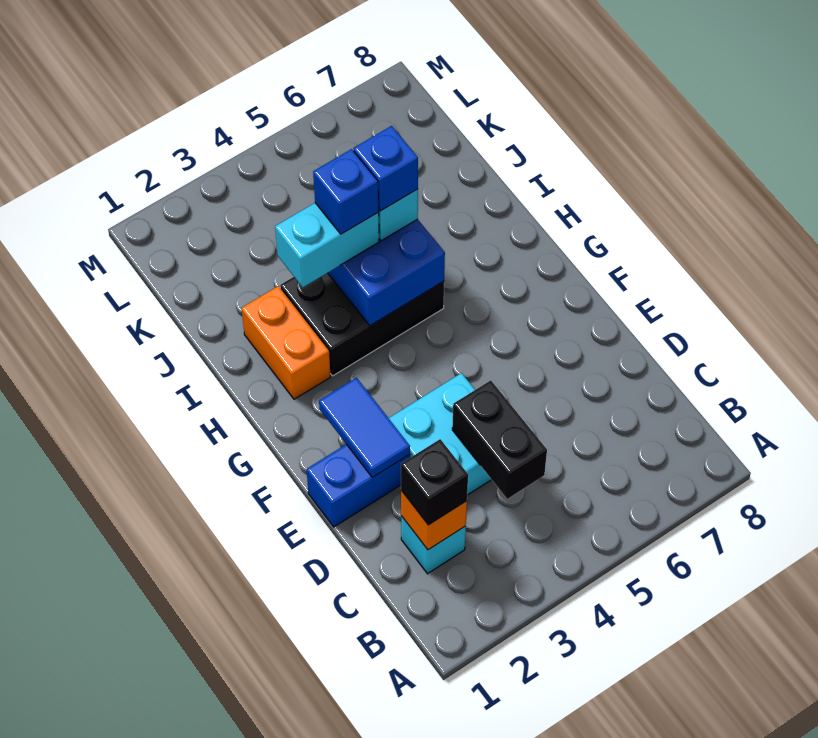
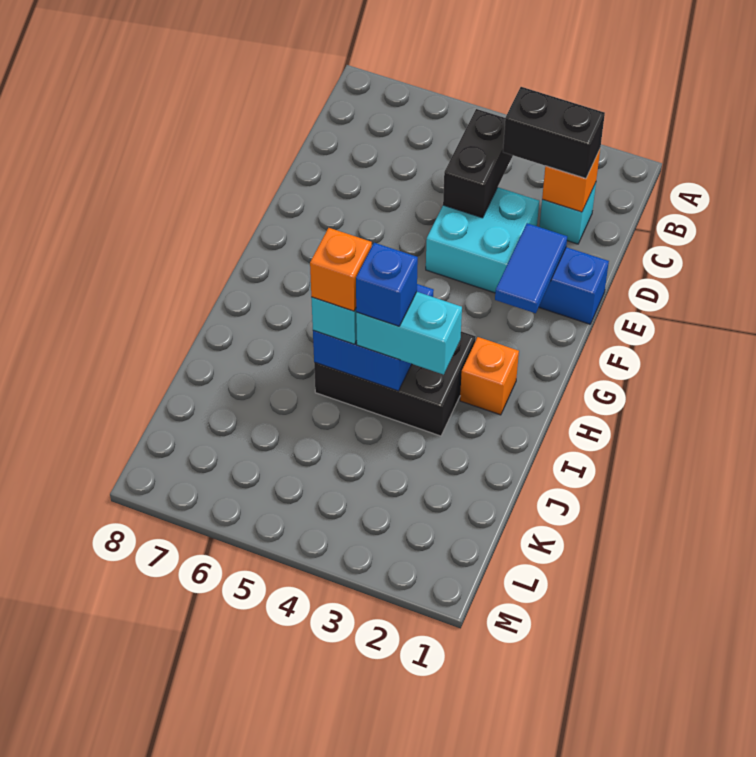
black 1x1 brick [401,439,468,525] -> black 1x2 brick [503,87,605,178]
orange 1x2 brick [241,286,331,399] -> orange 1x1 brick [460,337,519,415]
blue 1x1 brick [354,126,418,211] -> orange 1x1 brick [310,228,372,311]

